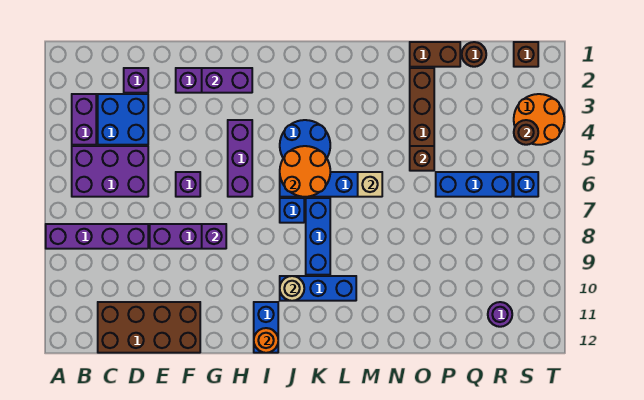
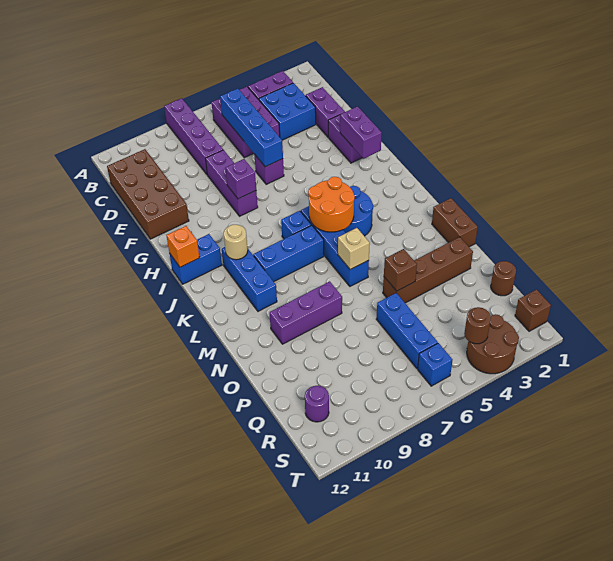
none -> blue 1x4 brick [220,89,283,167]
purple 1x1 brick [124,68,148,93] -> purple 1x2 brick [306,87,345,137]
purple 1x3 brick [228,120,252,197] -> purple 1x3 brick moved to [270,281,342,344]
orange 1x1 round brick [254,328,278,353] -> orange 1x1 brick [166,226,200,267]
brown 1x2 brick [410,42,460,67] -> brown 1x2 brick moved to [432,198,478,247]
orange 2x2 round brick [514,94,564,145] -> brown 2x2 round brick [467,314,519,374]

